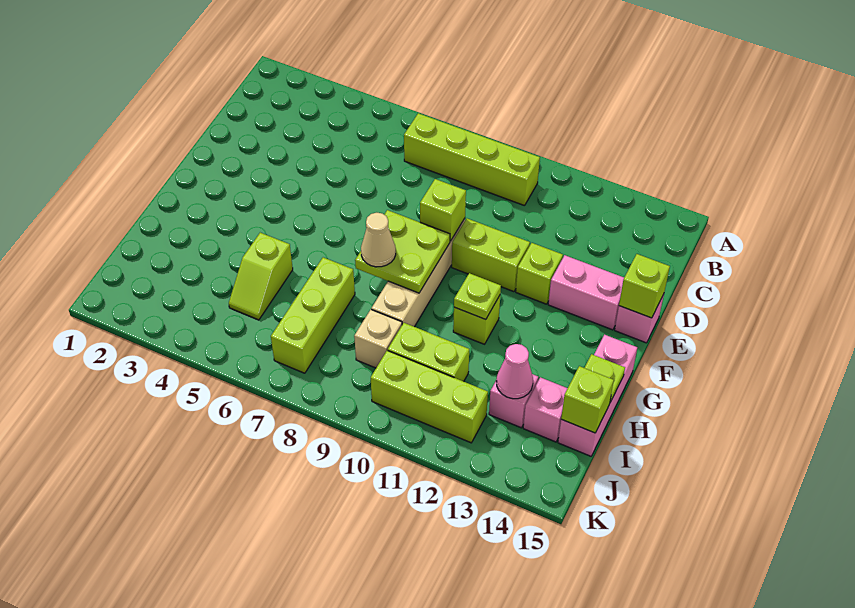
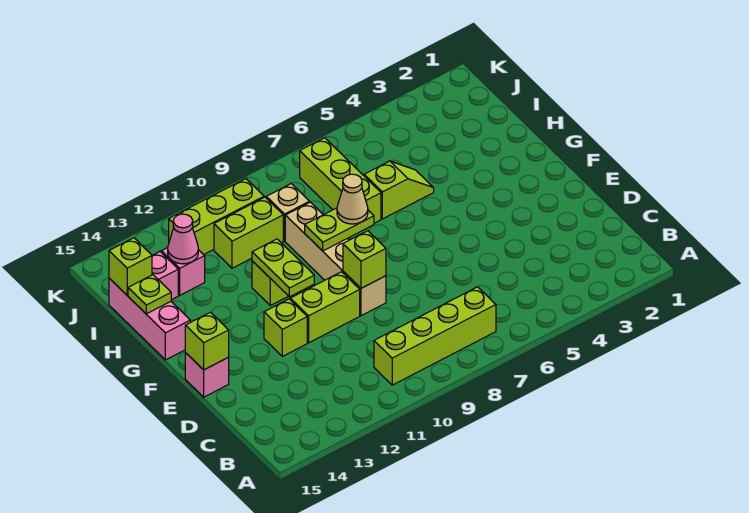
pink 1x2 brick [548,255,624,330] -> none
lime 2x2 plate [355,210,450,293] -> lime 1x2 plate [305,208,374,251]
lime 1x1 plate [454,273,501,320] -> lime 1x2 plate [252,239,314,297]
lime 1x2 slope [229,233,293,320] -> lime 1x2 slope turned to [364,161,434,219]

